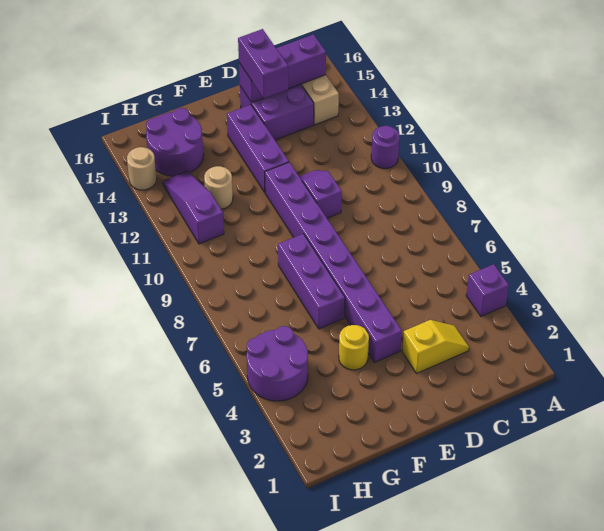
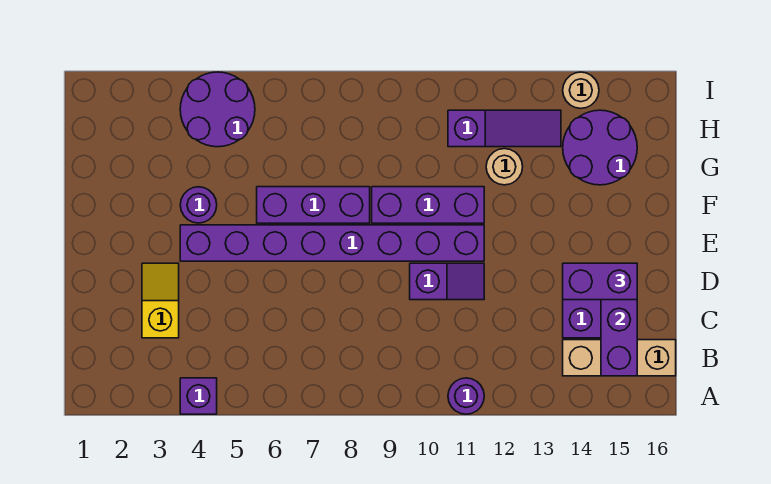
yellow 1x2 slope [402,320,469,373] -> yellow 1x2 slope turned to [142,263,179,338]
purple 1x3 brick [227,105,289,192] -> purple 1x3 brick moved to [372,187,484,223]
yellow 1x1 round brick [339,325,369,370] -> purple 1x1 round brick [180,187,217,223]

